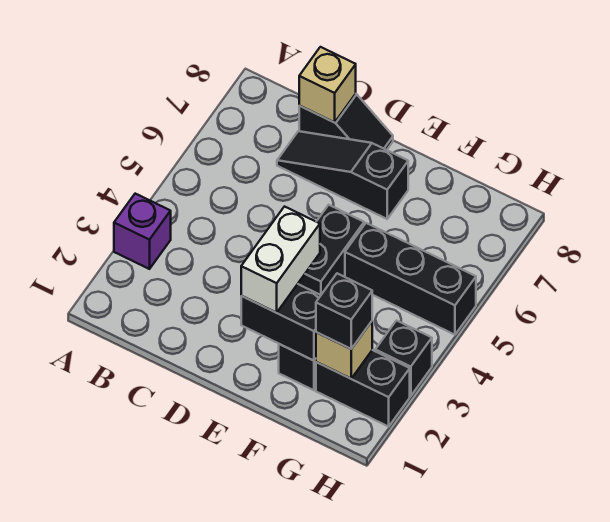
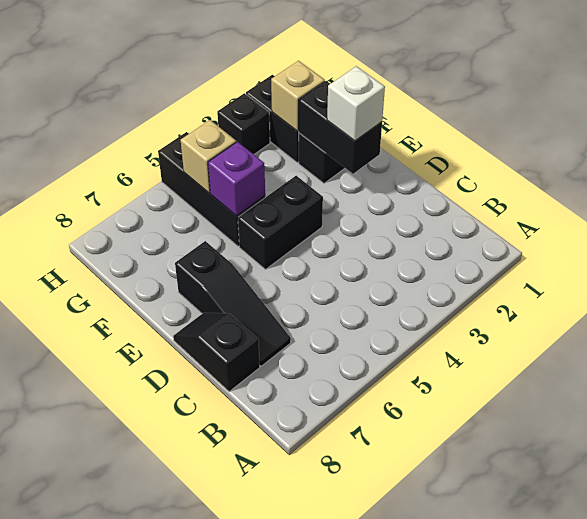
purple 1x1 brick [114,194,171,269] -> purple 1x1 brick moved to [208,142,265,216]
tan 1x1 brick [299,47,356,122] -> tan 1x1 brick moved to [181,120,236,193]
white 1x2 brick [241,207,320,313] -> white 1x1 brick [327,66,385,141]
black 1x1 brick [316,273,372,349] -> none

